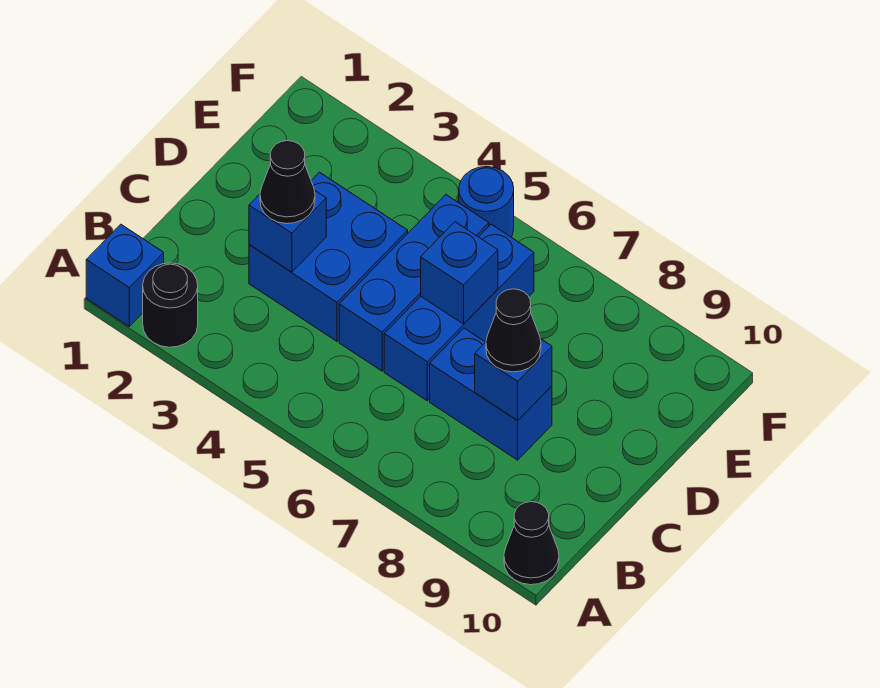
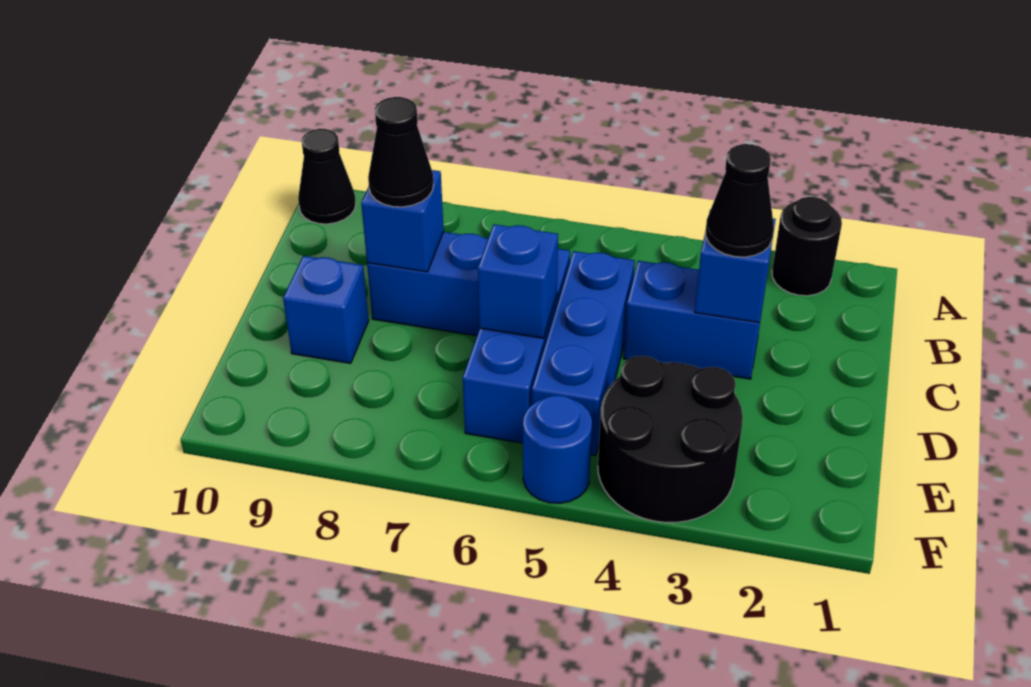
blue 1x1 brick [86,224,164,326] -> blue 1x1 brick moved to [283,256,369,363]
blue 2x2 brick [249,172,408,341] -> blue 1x2 brick [624,261,764,379]
none -> black 2x2 round brick [598,356,743,523]

